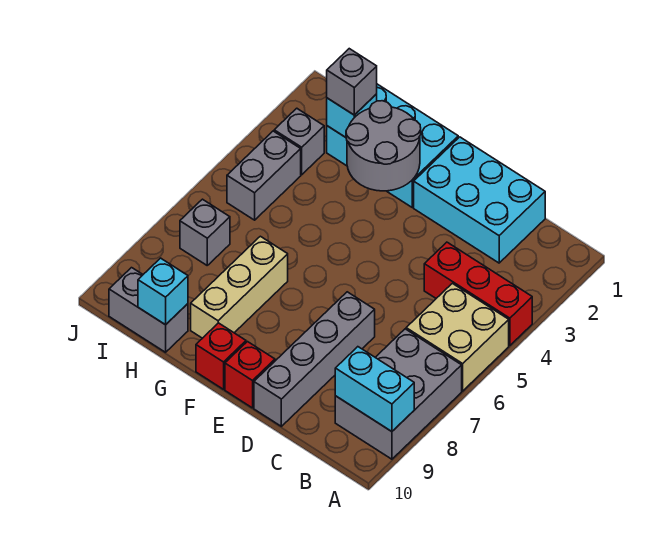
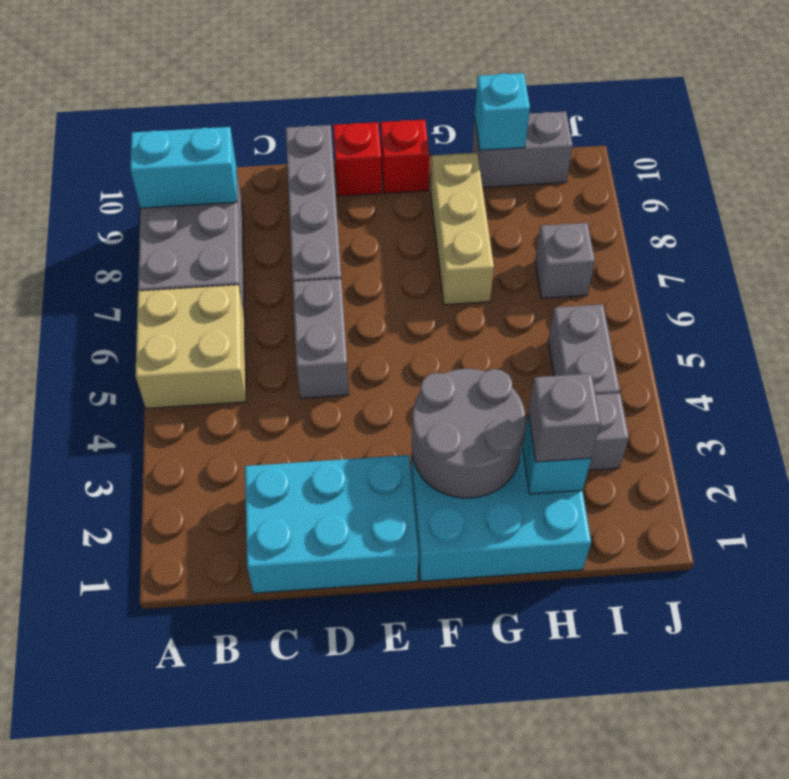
red 1x3 brick [424,242,532,346] -> none
none -> grey 1x2 brick [293,278,349,398]

